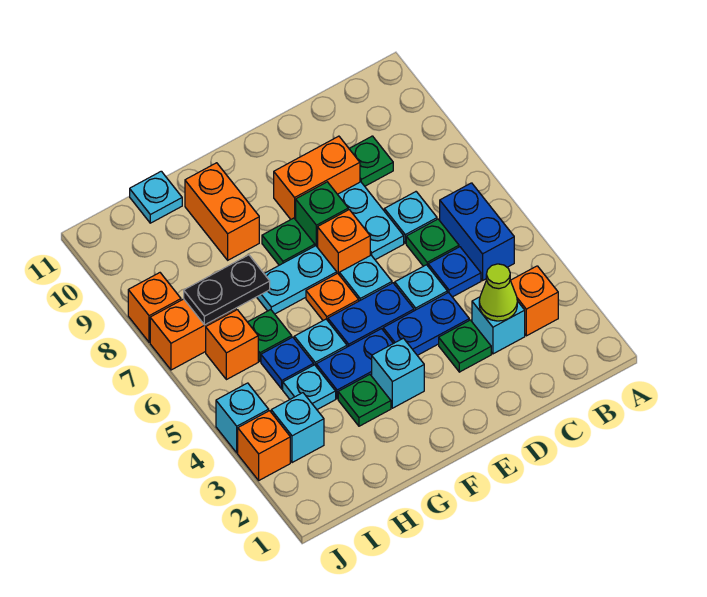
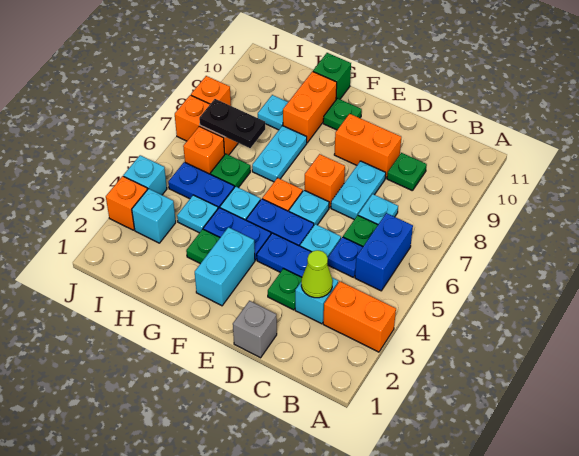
orange 1x1 brick [510,266,558,336] -> orange 1x2 brick [323,281,396,352]
none -> grey 1x1 brick [233,301,277,358]
green 1x1 brick [296,182,348,247] -> green 1x1 brick moved to [313,53,351,99]
cyan 1x1 brick [372,338,424,408] -> cyan 1x2 brick [195,227,255,306]
cyan 1x2 plate [257,246,337,314] -> cyan 1x2 plate turned to [252,126,307,182]
green 1x1 plate [262,218,315,265] -> green 1x1 plate moved to [323,98,362,130]
blue 1x1 plate [261,337,314,389] -> blue 1x2 plate [168,162,234,208]
cyan 1x1 plate [130,171,182,223] -> cyan 1x1 plate moved to [258,95,288,130]

